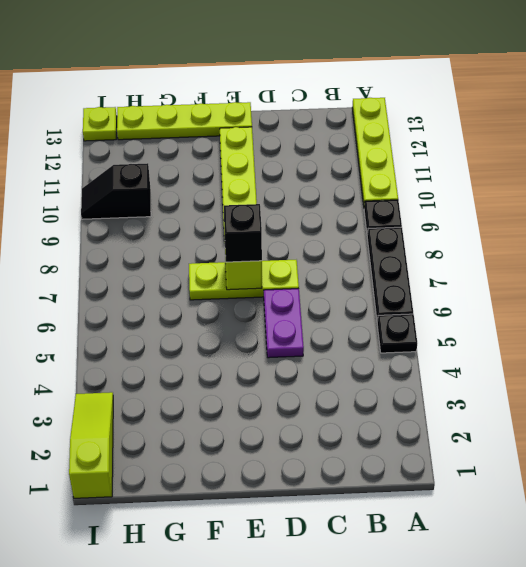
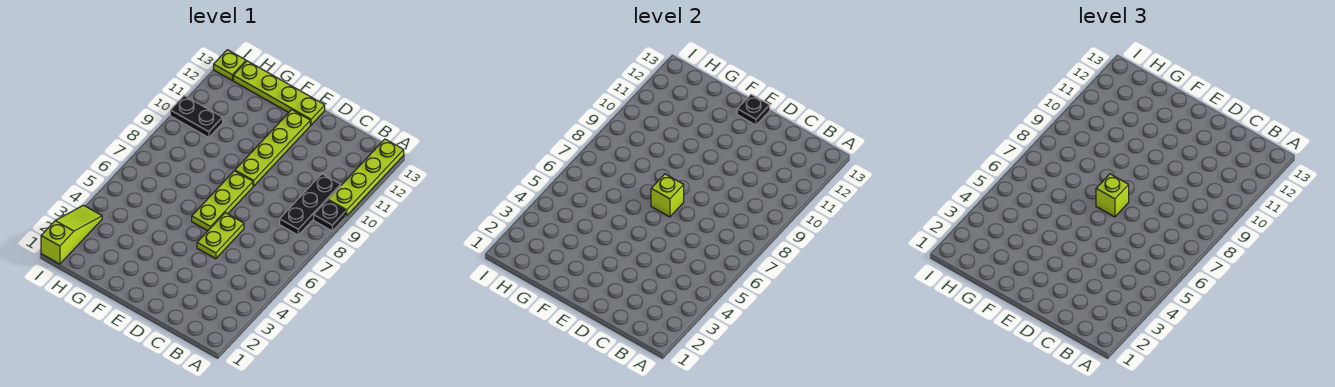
black 1x1 plate [377,314,417,353] -> black 1x1 plate moved to [737,94,770,125]
black 1x3 plate [367,227,413,321] -> black 1x3 plate moved to [280,174,341,235]
purple 1x2 plate [264,289,304,358] -> lime 1x2 plate [197,213,244,259]
lime 1x3 plate [189,260,299,300] -> lime 1x3 plate turned to [192,171,253,231]
black 1x1 brick [224,204,262,262] -> lime 1x1 brick [1096,174,1129,217]
black 1x2 slope [81,163,151,219] -> black 1x2 plate [170,96,223,138]

